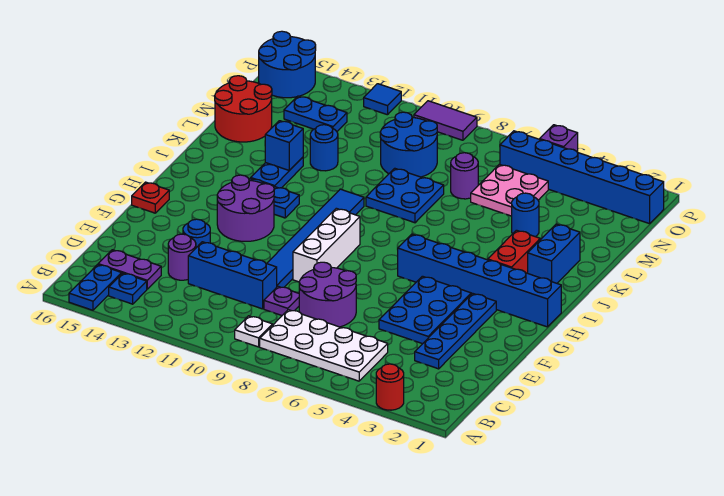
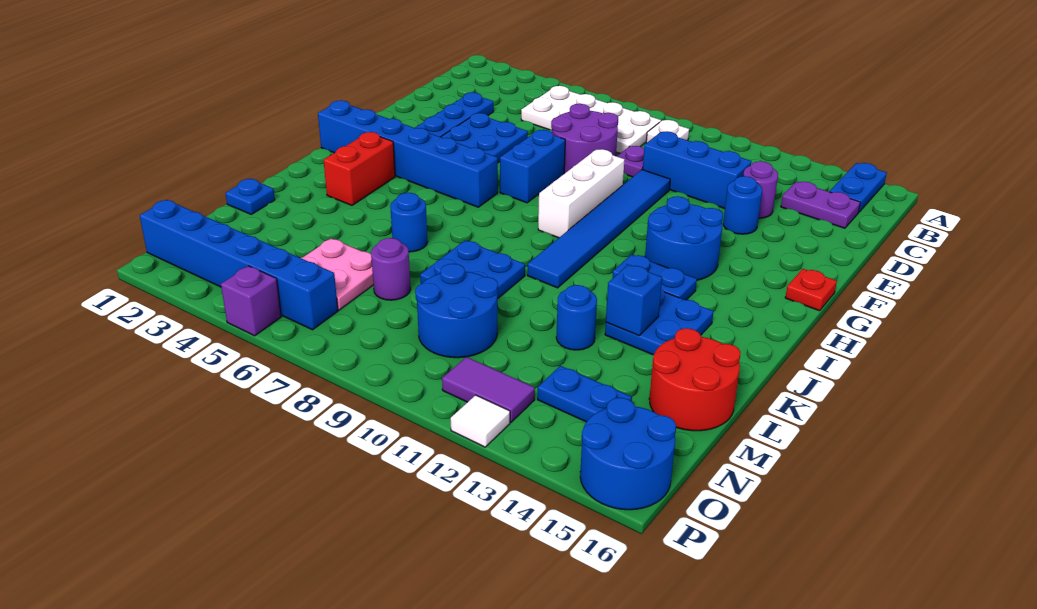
red 1x1 round brick [376,364,404,410] -> none
blue 1x1 plate [109,273,147,304] -> blue 1x1 plate moved to [225,179,275,214]
purple 2x2 round brick [217,175,274,241] -> blue 2x2 round brick [645,196,723,280]
blue 1x2 brick [528,224,580,283] -> blue 1x2 brick moved to [500,130,565,203]
blue 1x2 plate [251,157,303,188] -> blue 2x2 plate [605,289,713,355]
blue 1x1 round brick [512,193,539,237] -> blue 1x1 round brick moved to [390,193,428,252]
purple 1x2 tile [414,101,477,140] -> purple 1x2 tile moved to [442,357,535,422]
blue 1x1 tile [364,84,401,115] -> white 1x1 tile [451,395,510,447]

